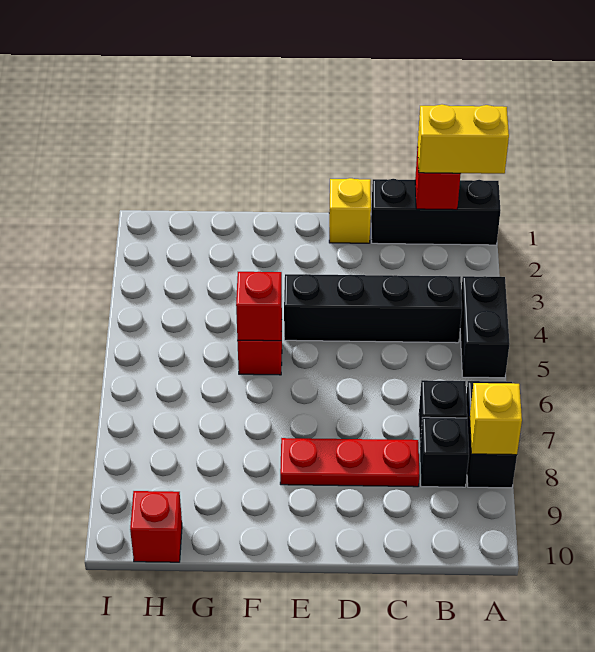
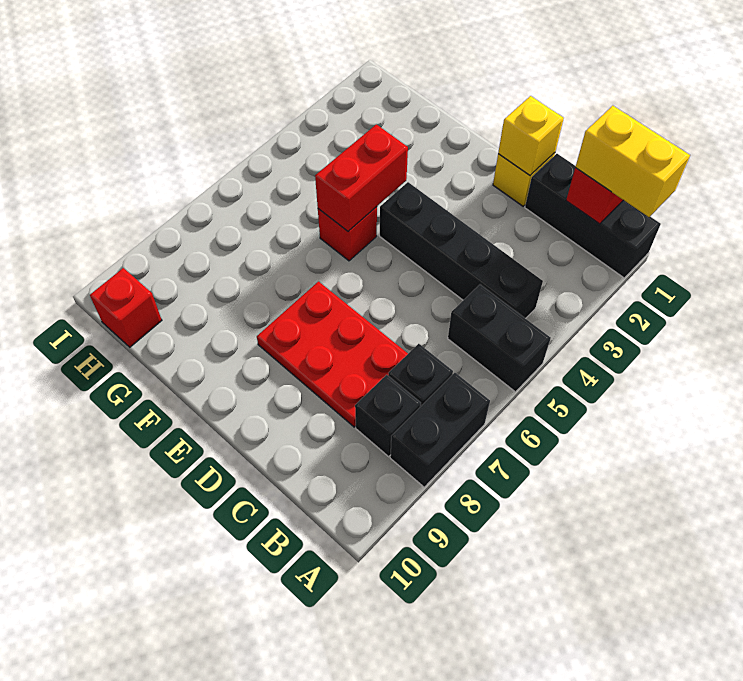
black 1x2 brick [460,276,510,378] -> black 1x2 brick turned to [448,285,551,392]
yellow 1x1 brick [470,383,522,455] -> yellow 1x1 brick moved to [498,96,564,175]
red 1x3 plate [280,438,419,487] -> red 2x3 plate [257,282,408,427]
red 1x1 brick [236,272,282,341] -> red 1x2 brick [315,124,408,231]

